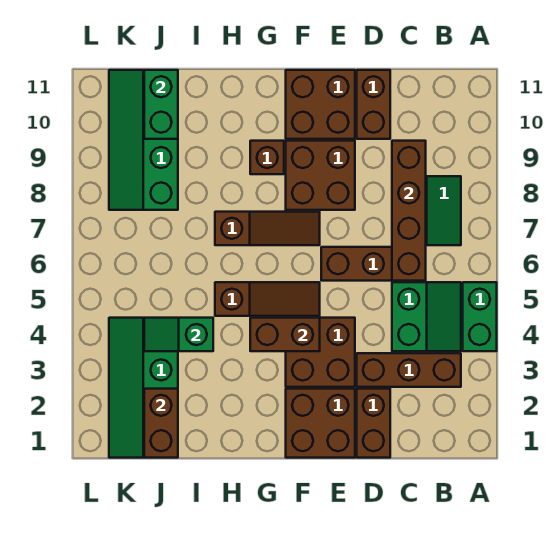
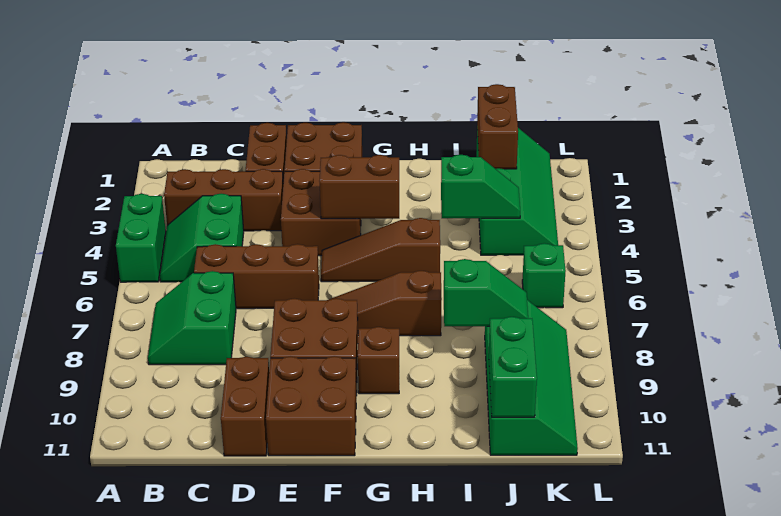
brown 1x4 brick [392,141,426,281] -> none
none -> green 1x2 slope [444,259,528,326]
none -> green 1x1 brick [522,243,566,308]

